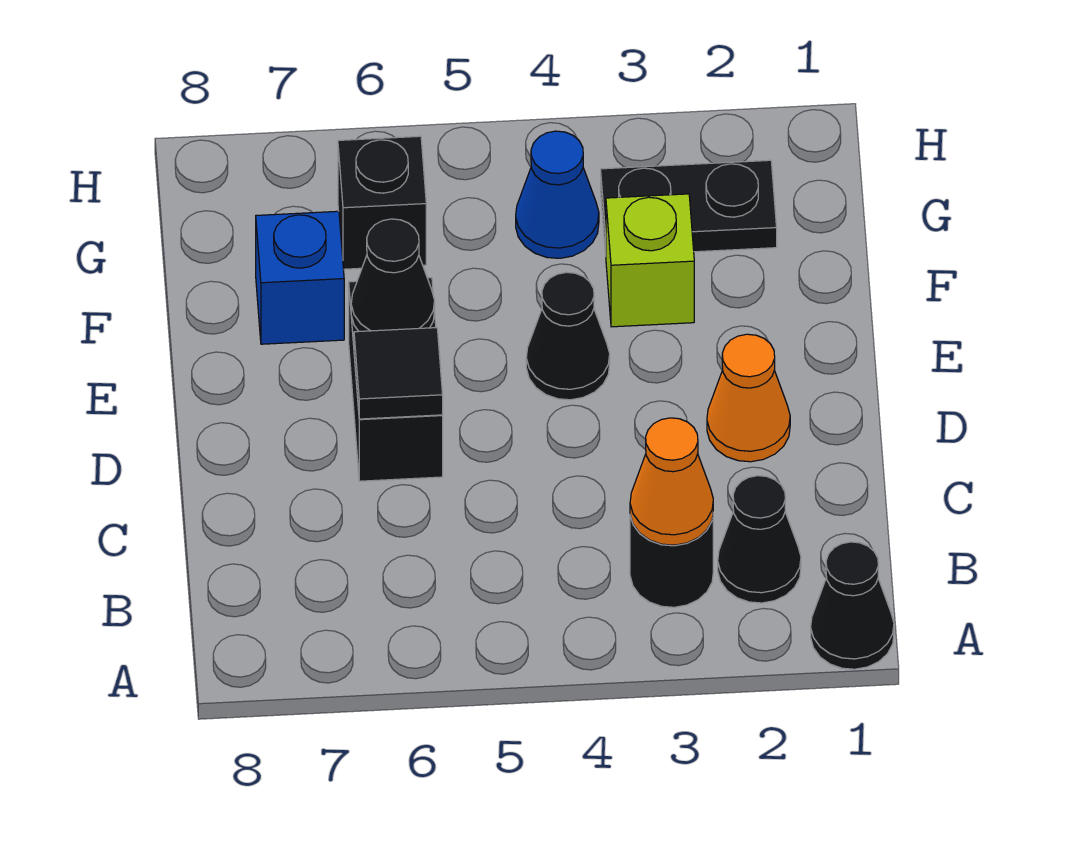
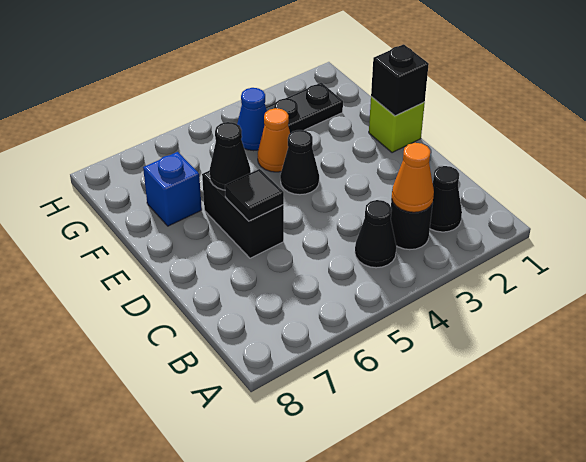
black 1x1 cone [811,542,894,669] -> black 1x1 cone moved to [355,200,396,268]
orange 1x1 cone [707,334,790,462] -> orange 1x1 cone moved to [258,108,290,172]
lime 1x1 brick [606,194,694,327] -> lime 1x1 brick moved to [369,97,425,153]
black 1x1 brick [338,136,426,269] -> black 1x1 brick moved to [371,44,429,116]

